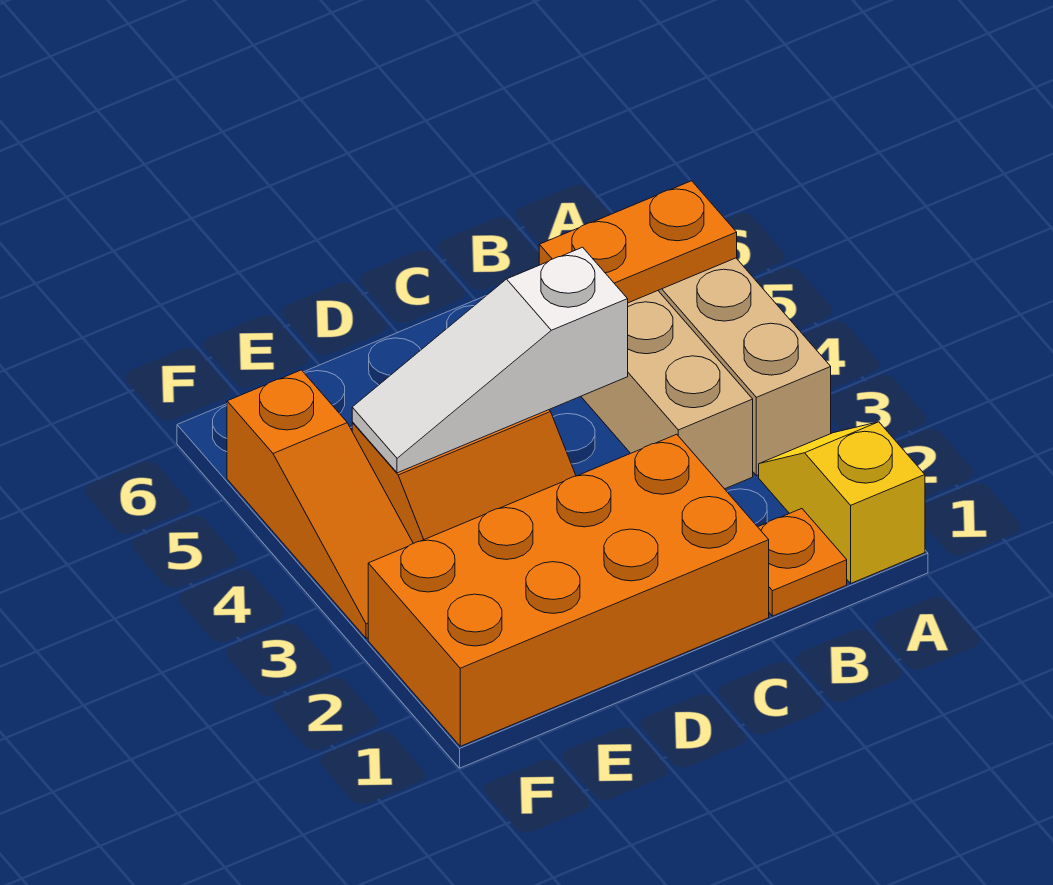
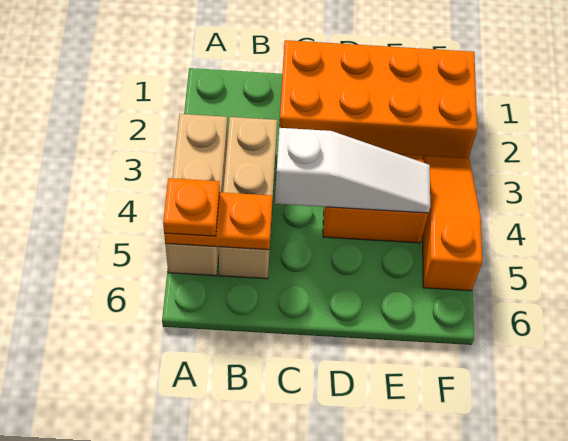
yellow 1x2 slope [759,422,925,583] -> none
orange 1x1 plate [758,509,847,616] -> orange 1x1 plate moved to [163,178,220,236]

